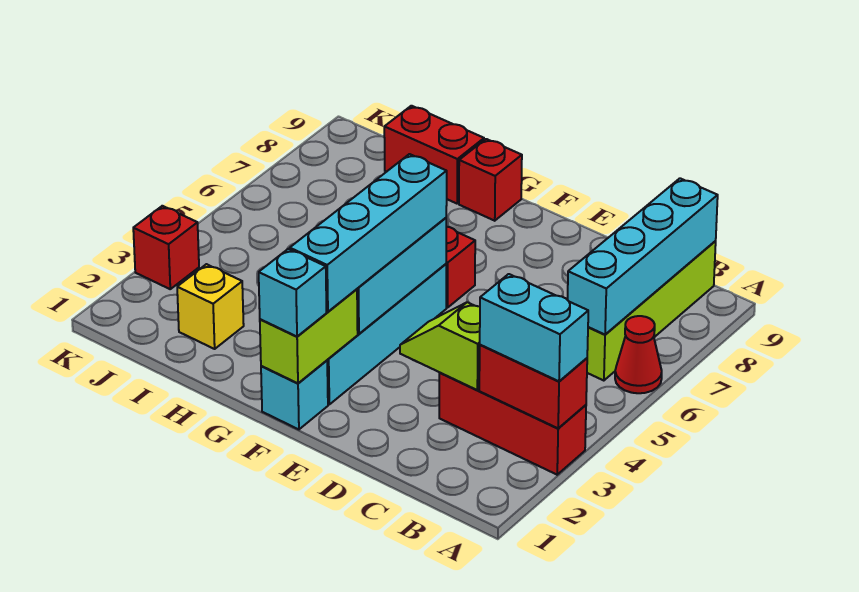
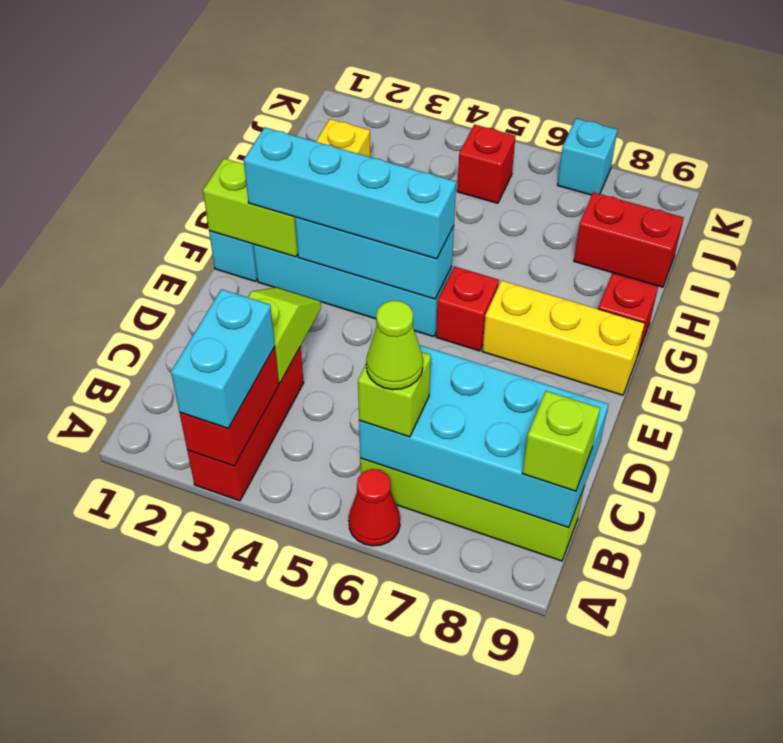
cyan 1x4 brick [568,178,718,334] -> cyan 2x4 brick [359,345,608,528]
none -> lime 1x1 brick [358,352,431,437]
none -> lime 1x1 cone [366,301,423,390]
none -> lime 1x1 brick [522,391,600,491]
cyan 1x1 brick [259,249,327,336] -> cyan 1x1 brick moved to [558,118,617,195]
none -> yellow 1x3 brick [482,280,645,395]
red 1x2 brick [384,106,484,204] -> red 1x2 brick turned to [574,192,684,287]
red 1x1 brick [133,206,199,289] -> red 1x1 brick moved to [457,124,515,203]

